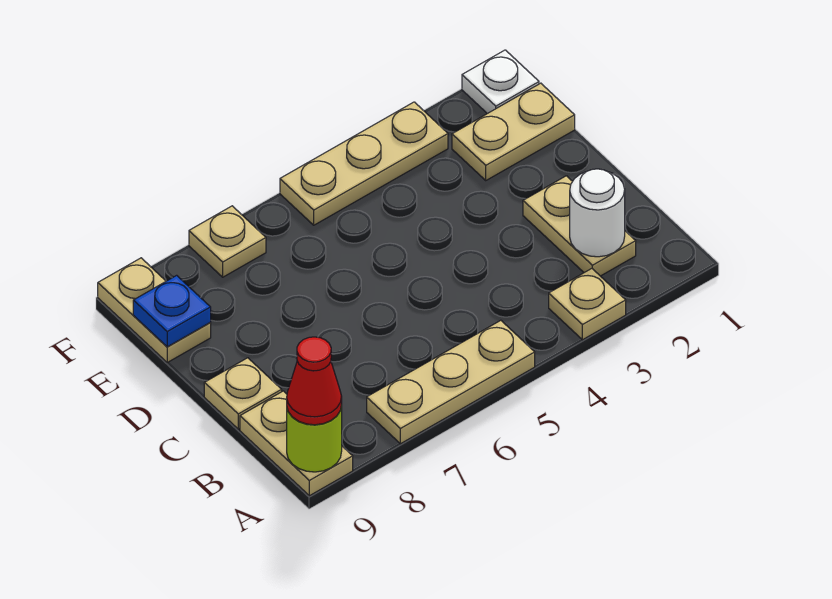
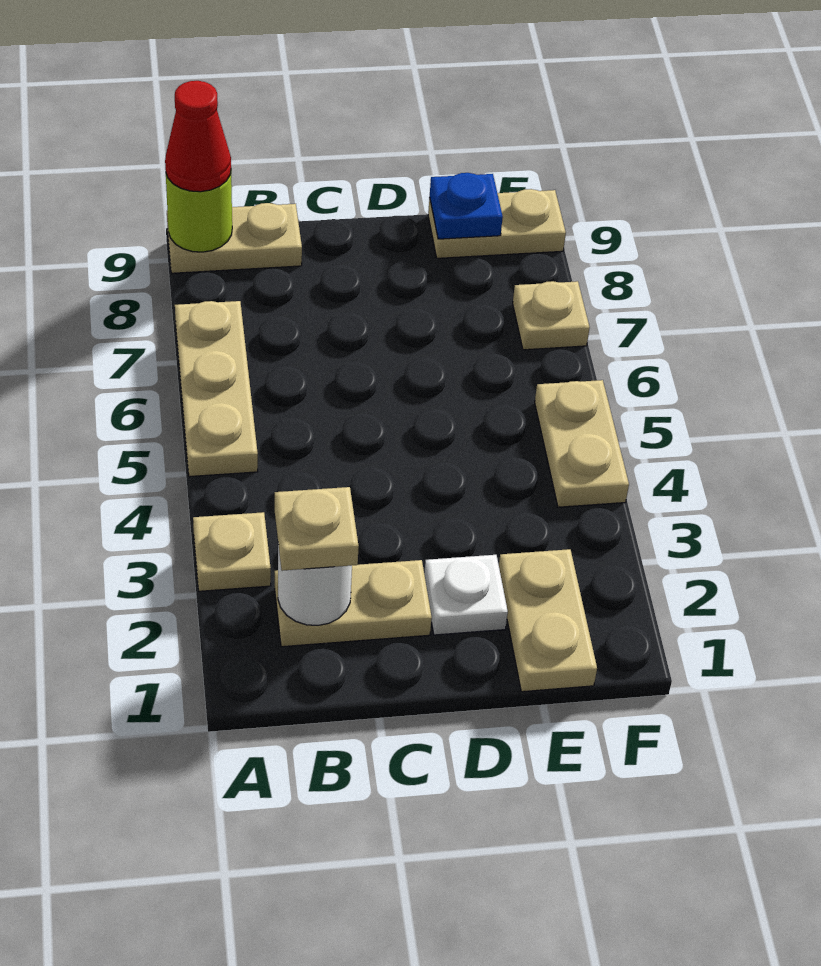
tan 1x1 plate [204,358,282,429] -> tan 1x1 plate moved to [275,487,359,571]
white 1x1 plate [462,50,539,114] -> white 1x1 plate moved to [424,555,508,635]
tan 1x3 plate [280,102,448,225] -> tan 1x2 plate [535,380,629,507]

